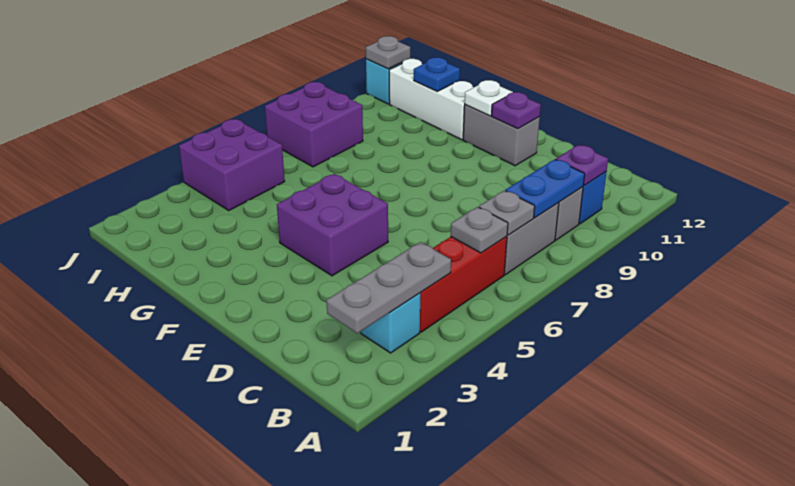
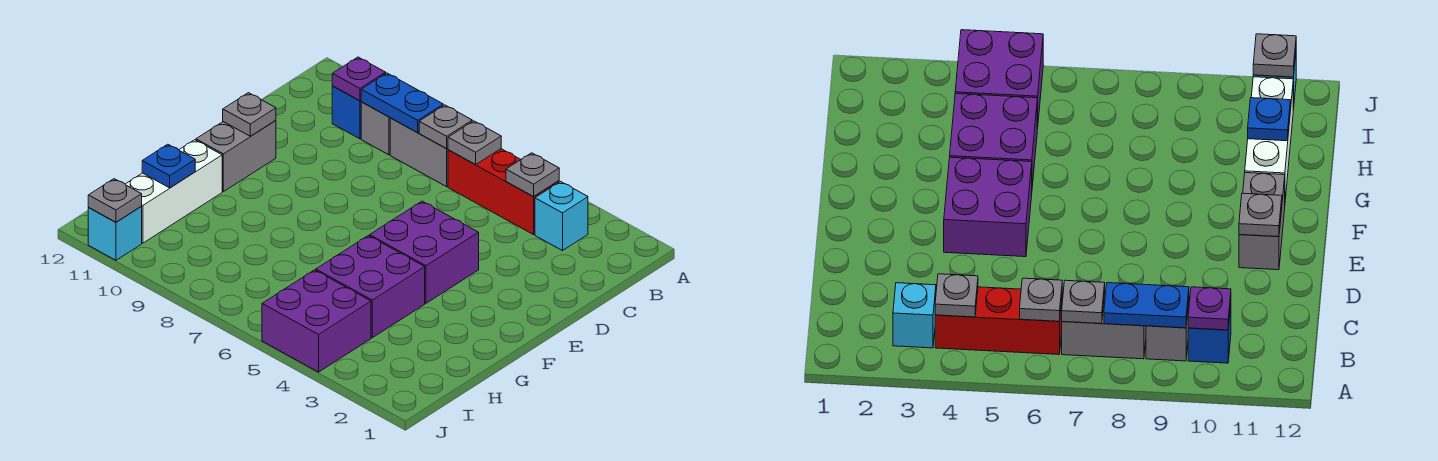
grey 1x3 plate [326,242,451,333] -> grey 1x1 plate [506,153,559,197]
purple 1x1 plate [492,92,541,129] -> grey 1x1 plate [223,93,276,136]
white 1x1 plate [465,80,513,116] -> none
purple 2x2 brick [265,82,363,167] -> purple 2x2 brick moved to [316,236,425,338]

